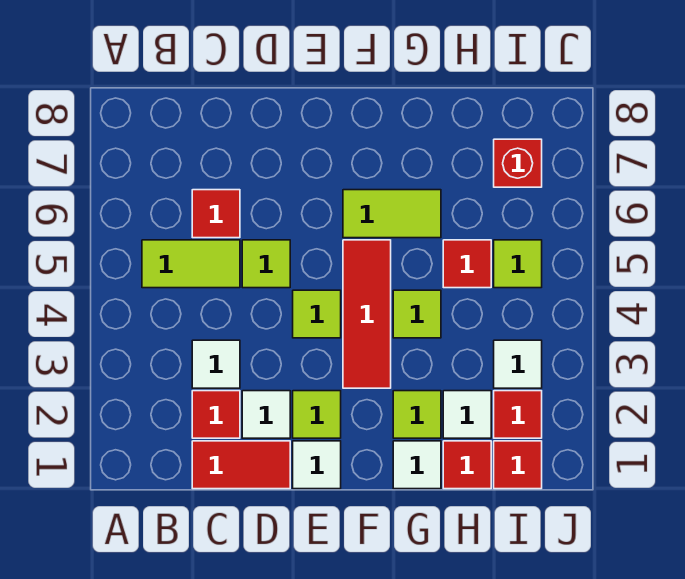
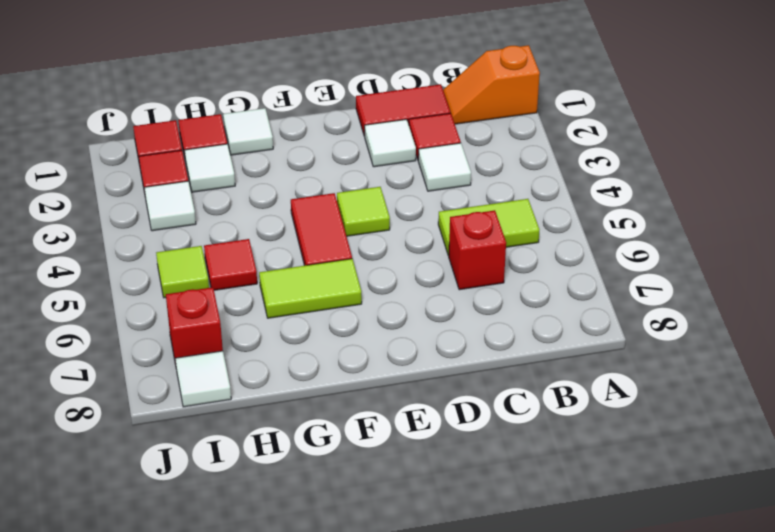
none -> orange 1x2 slope [443,45,540,124]
red 1x1 tile [192,190,240,238] -> red 1x1 brick [449,210,506,290]
lime 1x1 tile [242,240,290,288] -> none
white 1x1 tile [293,441,341,489] -> white 1x1 tile moved to [175,351,231,407]
lime 1x1 tile [293,391,341,438] -> none
red 1x3 tile [343,240,391,388] -> red 1x2 tile [291,193,352,266]
lime 1x1 tile [393,391,441,438] -> none
lime 1x1 tile [393,290,441,338] -> none

